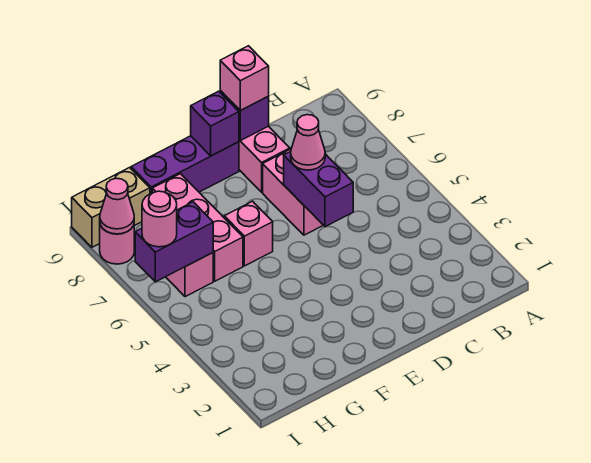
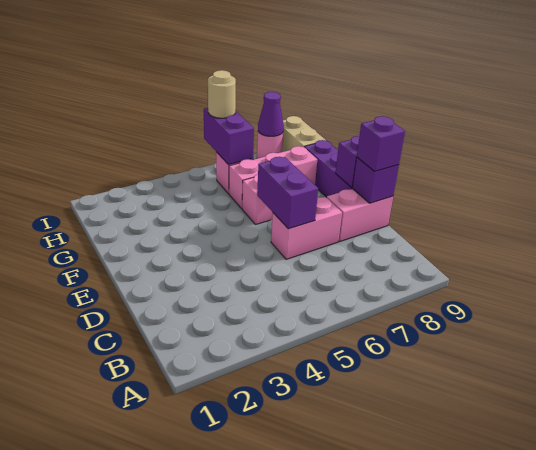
purple 1x2 brick [284,152,353,227] -> purple 1x2 brick turned to [257,157,318,229]
pink 1x1 cone [291,115,325,170] -> none
pink 1x1 brick [220,46,269,111] -> purple 1x1 brick [357,116,405,171]
pink 1x1 round brick [142,191,177,247] -> tan 1x1 round brick [208,70,236,118]
pink 1x1 cone [100,178,134,234] -> purple 1x1 cone [258,92,284,136]

